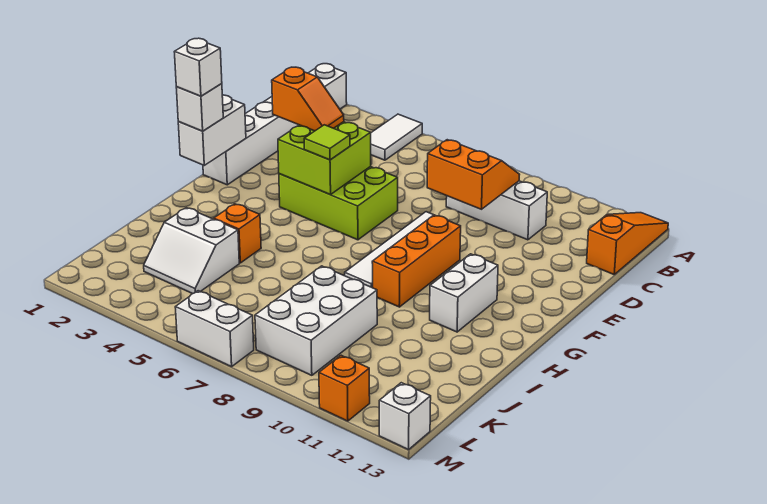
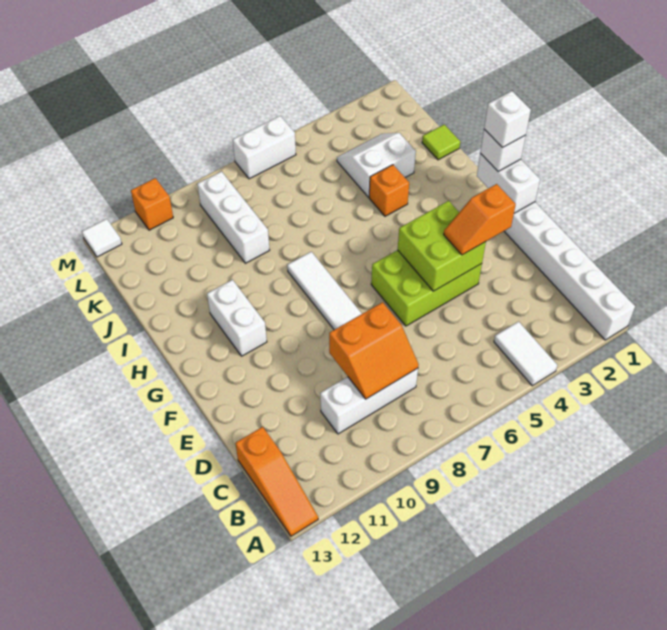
lime 1x1 tile [304,125,350,160] -> lime 1x1 tile moved to [422,125,460,160]
orange 1x3 brick [372,215,461,307] -> none
white 2x3 brick [255,266,377,375] -> white 1x3 brick [197,171,270,263]
white 1x1 brick [379,383,431,450] -> white 1x1 tile [82,219,122,257]

